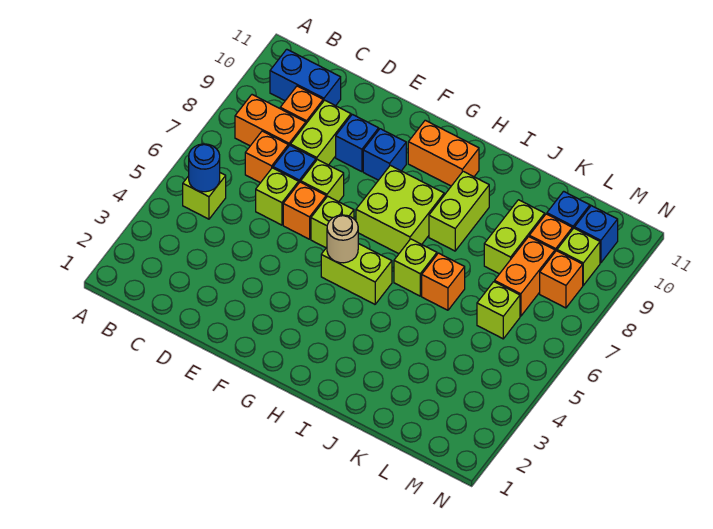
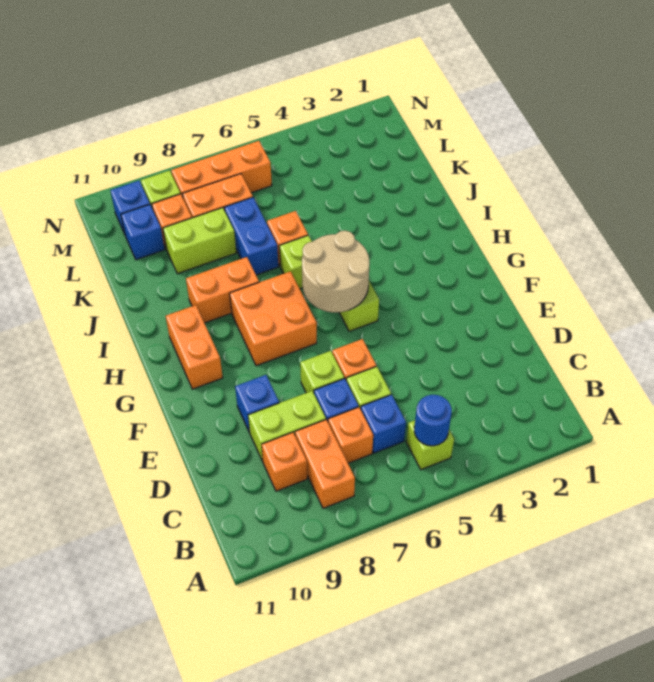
blue 1x2 brick [270,49,341,106] -> blue 1x2 brick moved to [225,197,279,275]
lime 1x1 brick [311,196,354,248] -> none
blue 1x1 brick [363,129,406,180] -> blue 1x1 brick moved to [361,395,406,453]
tan 1x1 round brick [327,215,358,263] -> tan 2x2 round brick [302,231,370,312]
lime 2x2 brick [356,165,444,254] -> orange 2x2 brick [230,271,317,366]
lime 1x2 brick [429,171,489,251] -> orange 1x2 brick [186,257,259,323]
lime 1x1 brick [477,282,520,339] -> none
orange 1x1 brick [540,251,583,308] -> orange 1x3 brick [171,141,272,197]

